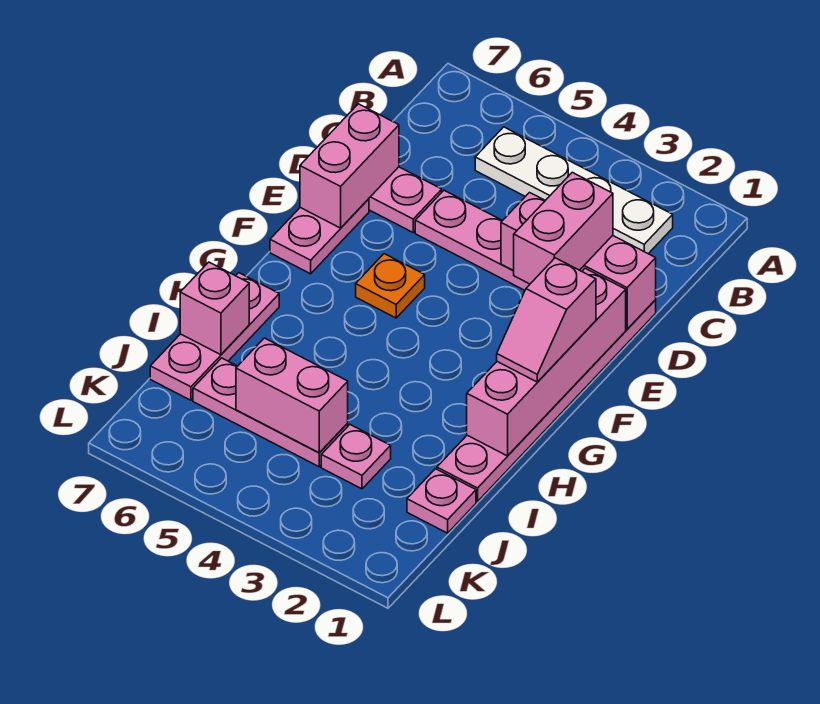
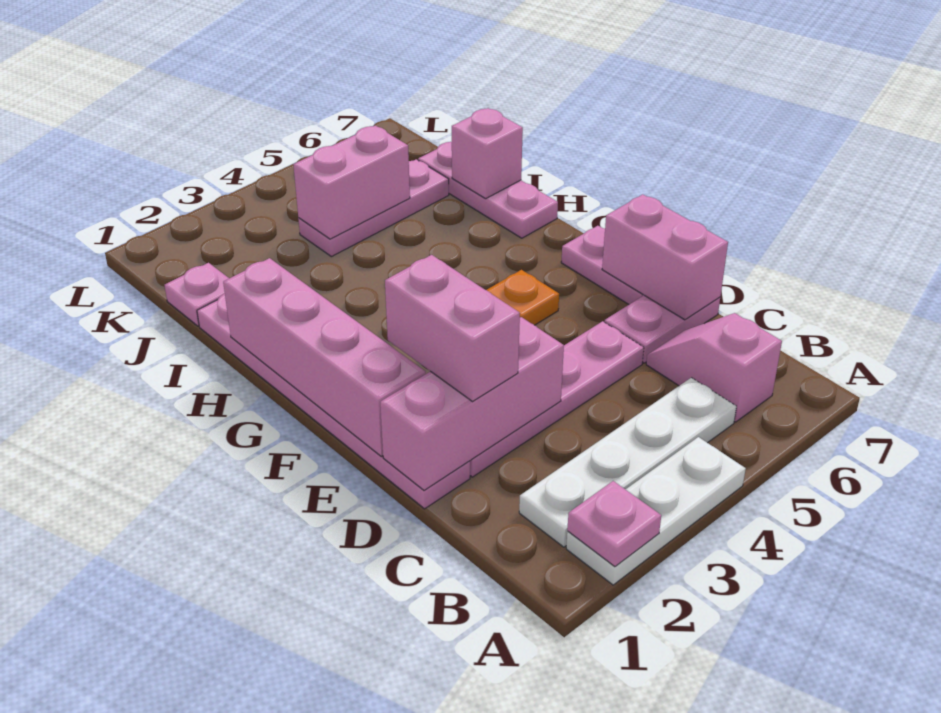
none -> white 1x3 plate [566,437,746,585]
pink 1x2 slope [497,258,596,382] -> pink 1x2 slope moved to [646,313,782,422]
pink 1x1 plate [321,425,391,489] -> pink 1x1 plate moved to [567,481,661,567]

